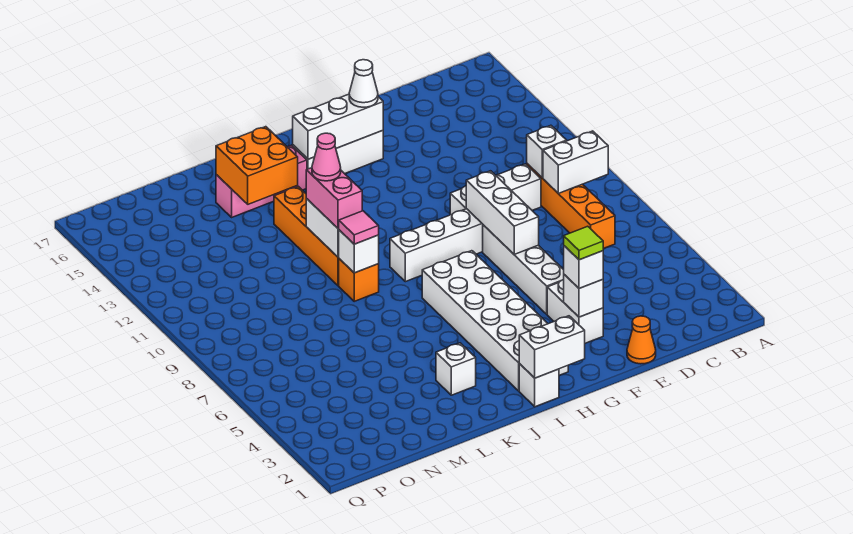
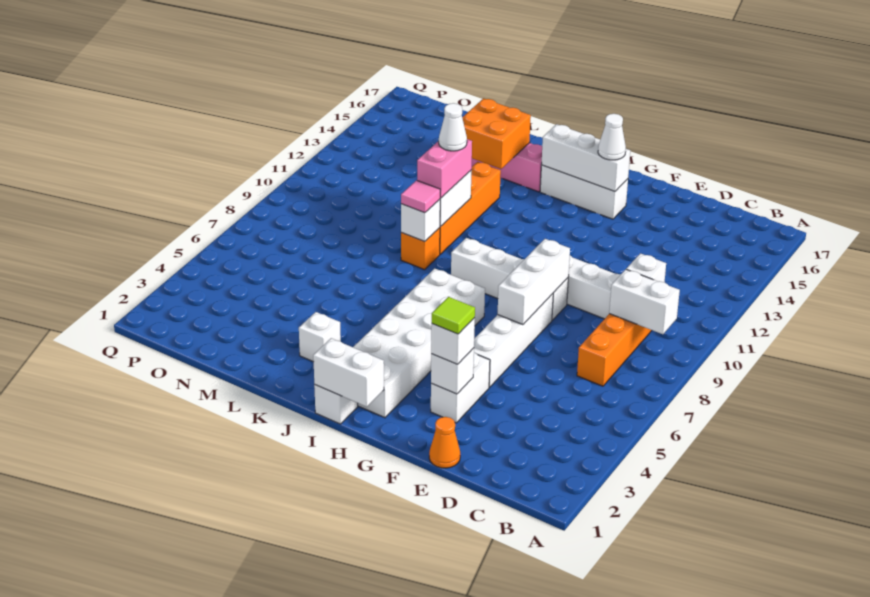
pink 1x1 cone [312,133,341,181] -> white 1x1 cone [439,103,467,151]

